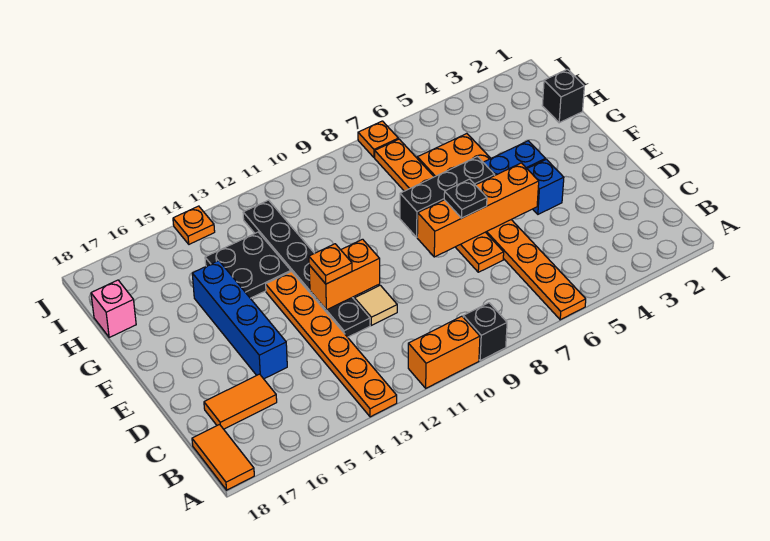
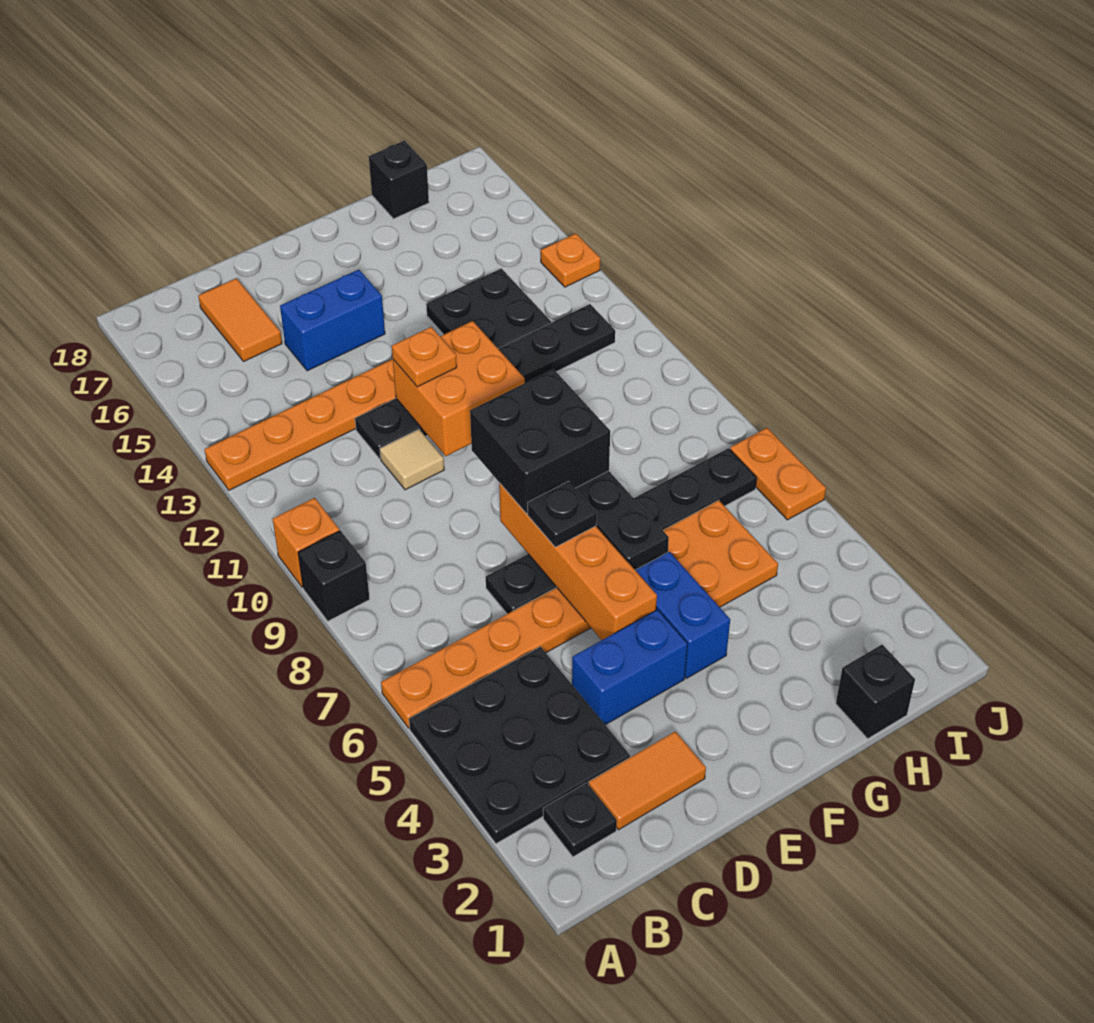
none -> black 3x3 plate [409,647,630,844]
orange 1x2 brick [408,316,480,388] -> orange 1x1 brick [273,498,339,587]
orange 1x2 tile [192,424,254,490] -> orange 1x2 tile moved to [589,731,706,830]
none -> black 1x1 plate [543,783,617,857]
orange 1x6 plate [375,139,504,272] -> black 1x6 plate [486,448,757,614]
blue 1x4 brick [192,260,287,379] -> blue 1x2 brick [280,270,385,371]
blue 1x1 brick [527,159,564,214] -> blue 1x2 brick [572,610,687,725]
none -> black 2x2 brick [470,369,610,513]
orange 1x2 brick [309,239,380,310] -> orange 2x2 brick [393,321,525,456]
pink 1x1 brick [91,280,136,337] -> black 1x1 brick [369,141,429,219]
orange 1x1 plate [358,121,398,158] -> orange 1x2 plate [730,428,826,520]

